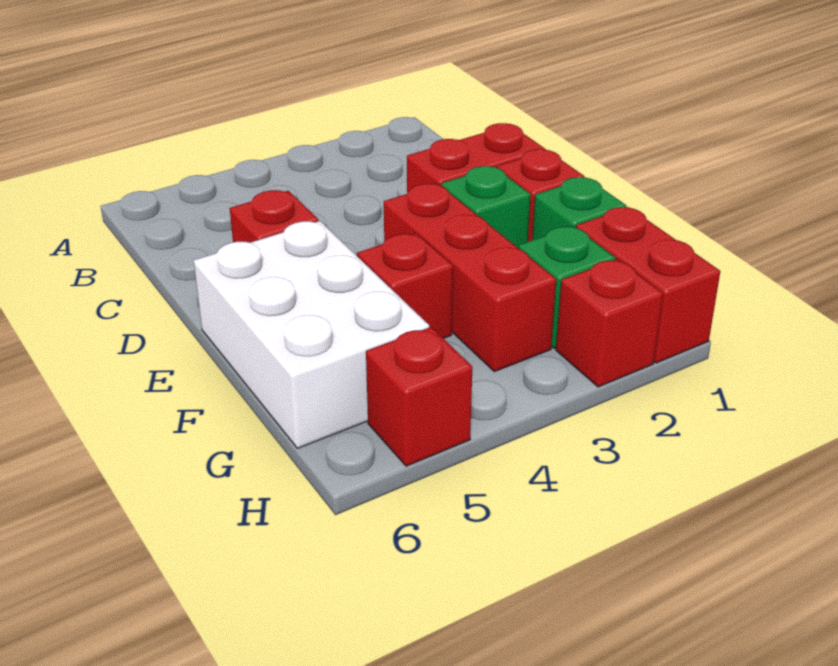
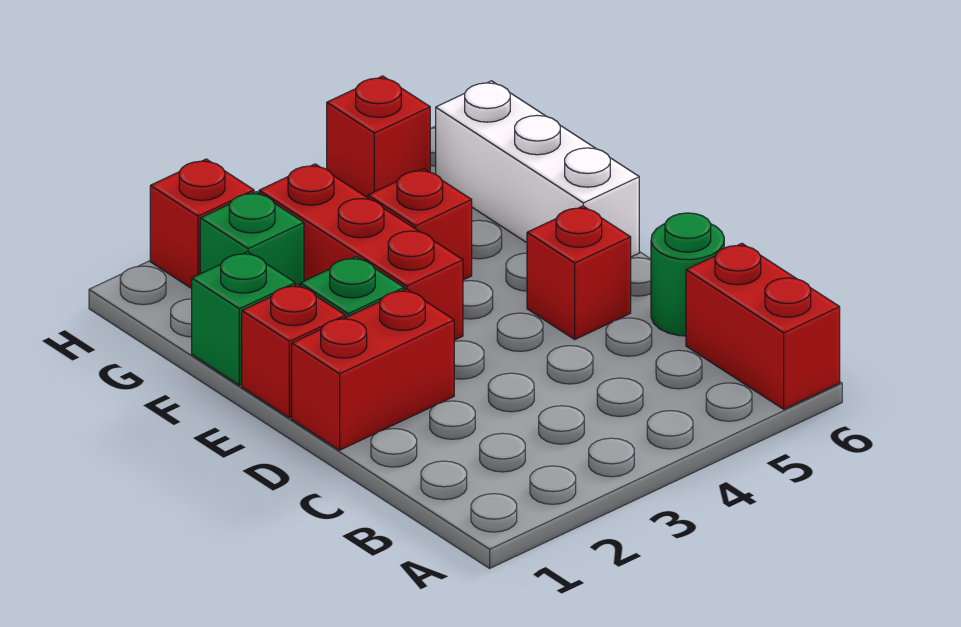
none -> green 1x1 round brick [651,213,724,336]
white 2x3 brick [194,221,429,448] -> white 1x3 brick [436,81,639,257]
red 1x2 brick [576,207,720,363] -> red 1x2 brick moved to [686,243,840,409]

